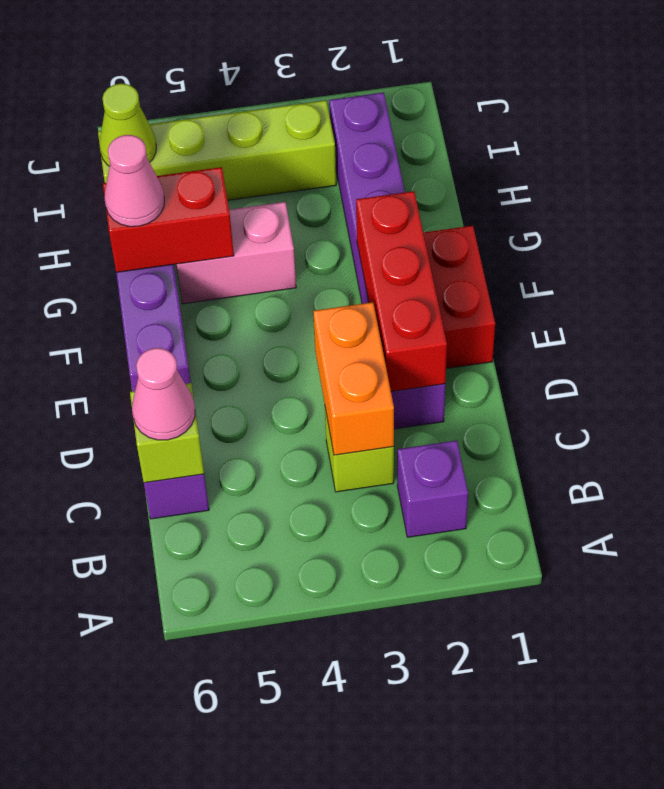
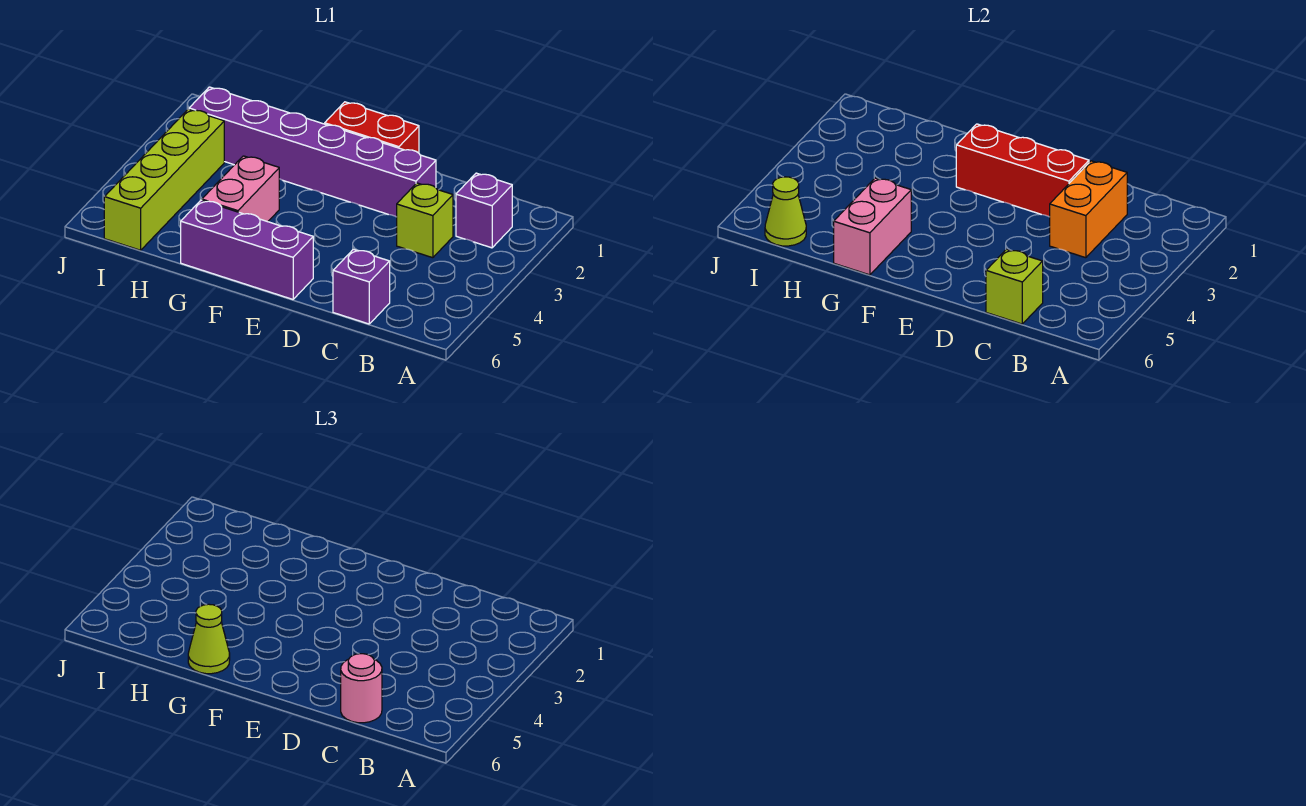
orange 1x2 brick [313,302,394,455] -> orange 1x2 brick turned to [1050,161,1127,258]
pink 1x1 cone [132,348,195,440] -> pink 1x1 round brick [341,654,382,723]
red 1x2 brick [103,167,234,272] -> pink 1x2 brick [834,178,911,275]
pink 1x1 cone [105,135,164,227] -> lime 1x1 cone [188,604,230,674]

